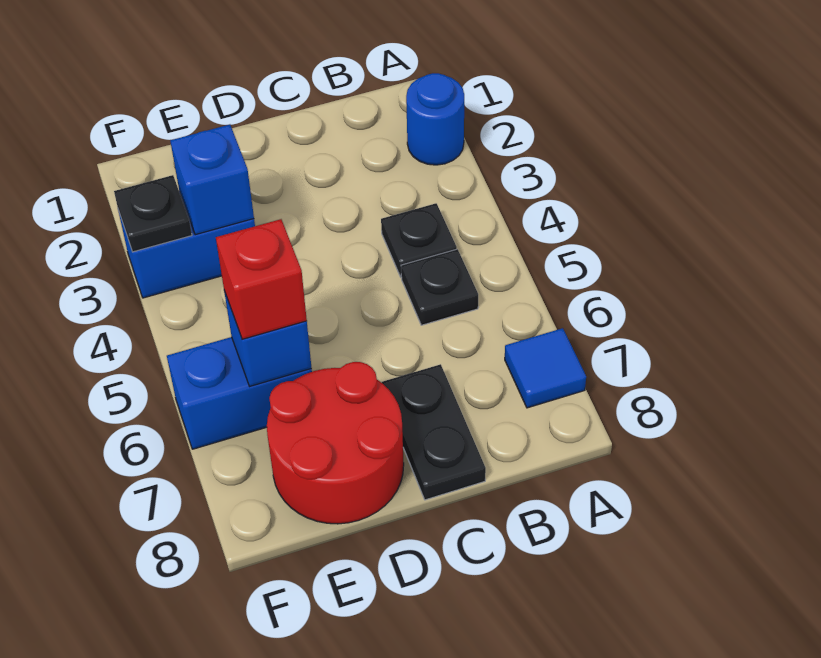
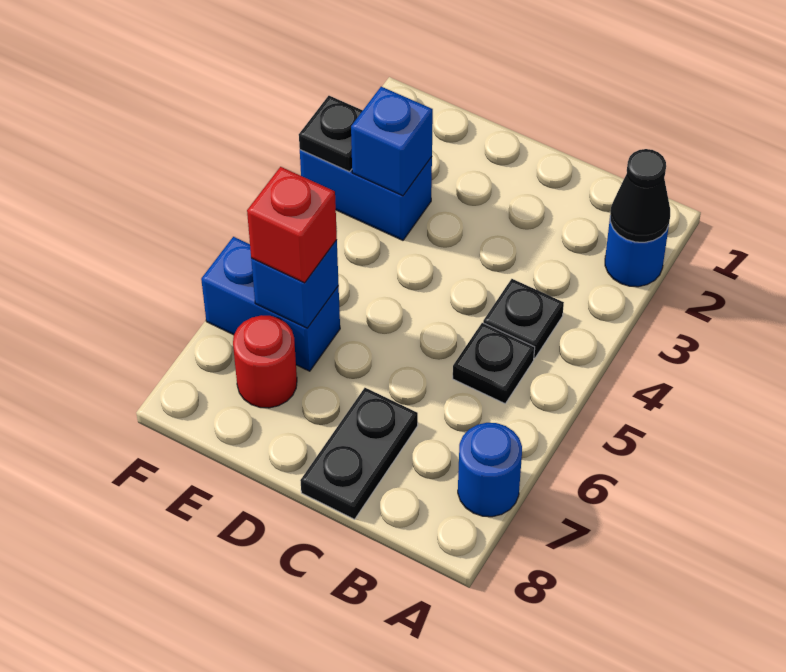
none -> black 1x1 cone [610,149,670,242]
blue 1x1 tile [505,328,586,408] -> blue 1x1 round brick [458,423,522,517]
red 2x2 round brick [267,362,404,524] -> red 1x1 round brick [233,315,297,408]

